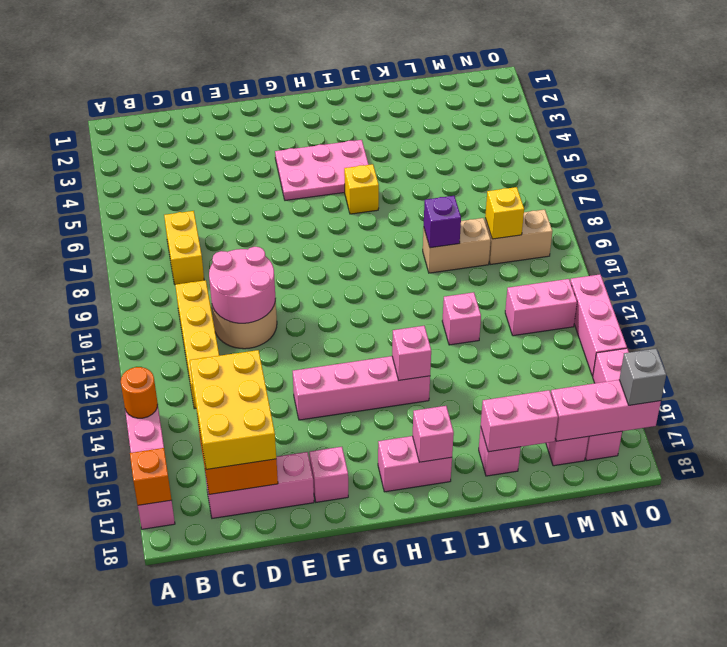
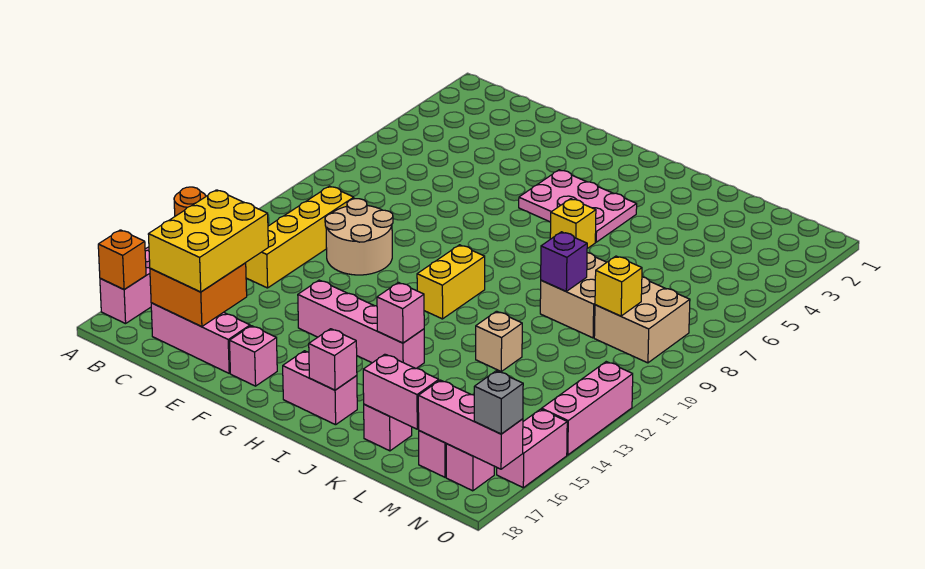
yellow 1x2 brick [164,211,204,284] -> yellow 1x2 brick moved to [417,245,485,319]
pink 2x2 round brick [209,247,276,323] -> none
tan 1x2 brick [423,218,491,273] -> tan 2x2 brick [540,253,607,338]
pink 1x1 brick [442,292,481,345] -> tan 1x1 brick [476,311,522,371]
tan 1x2 brick [485,209,552,265] -> tan 2x2 brick [594,277,690,363]
pink 1x2 brick [505,279,577,336] -> none

